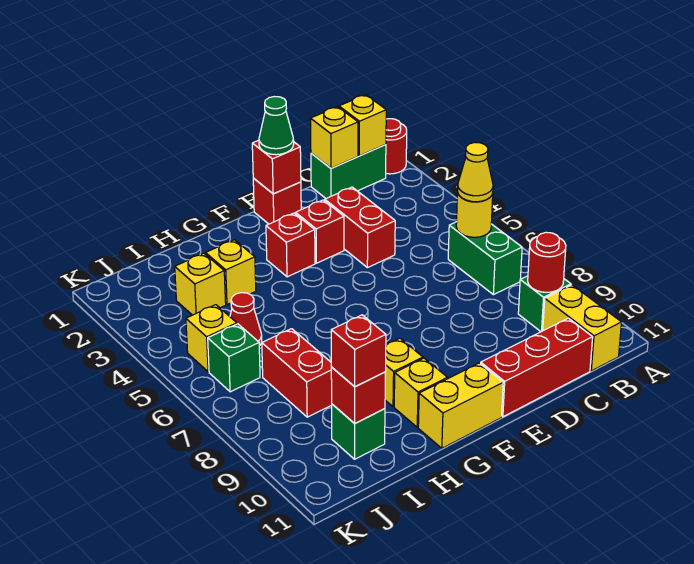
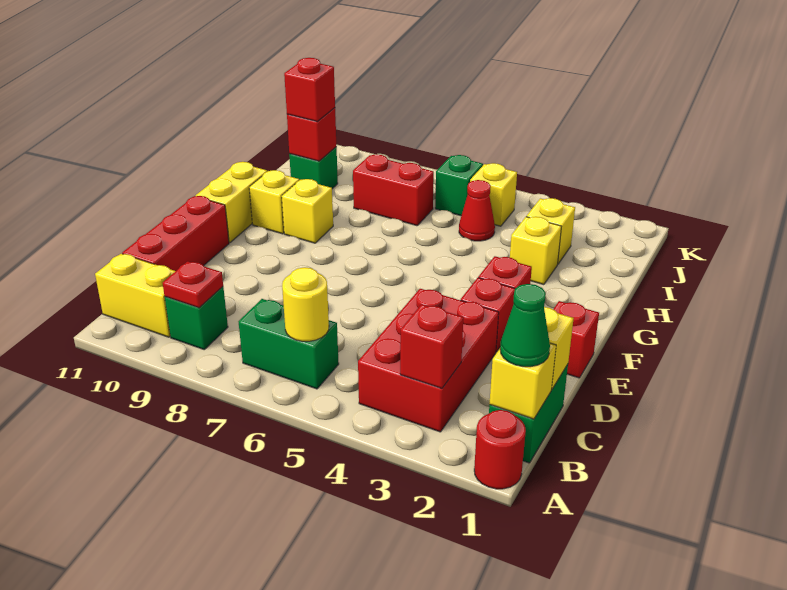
yellow 1x1 cone [458,142,493,202] -> none
red 1x1 round brick [528,232,566,292] -> red 1x1 plate [163,261,223,308]
red 1x2 brick [325,187,395,268] -> red 2x3 brick [358,289,499,432]
red 1x1 brick [252,140,301,194] -> red 1x1 brick moved to [400,304,464,388]
green 1x1 cone [259,97,294,155] -> green 1x1 cone moved to [500,284,550,367]

